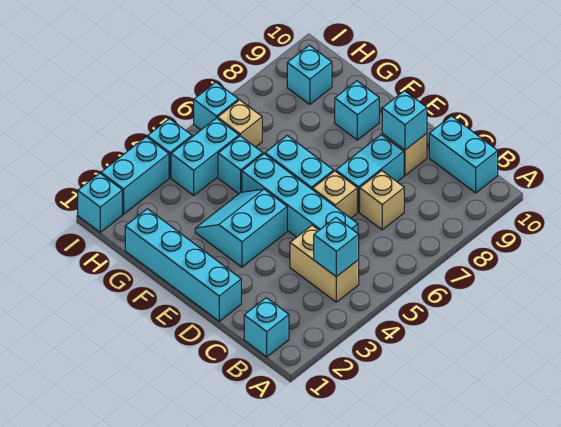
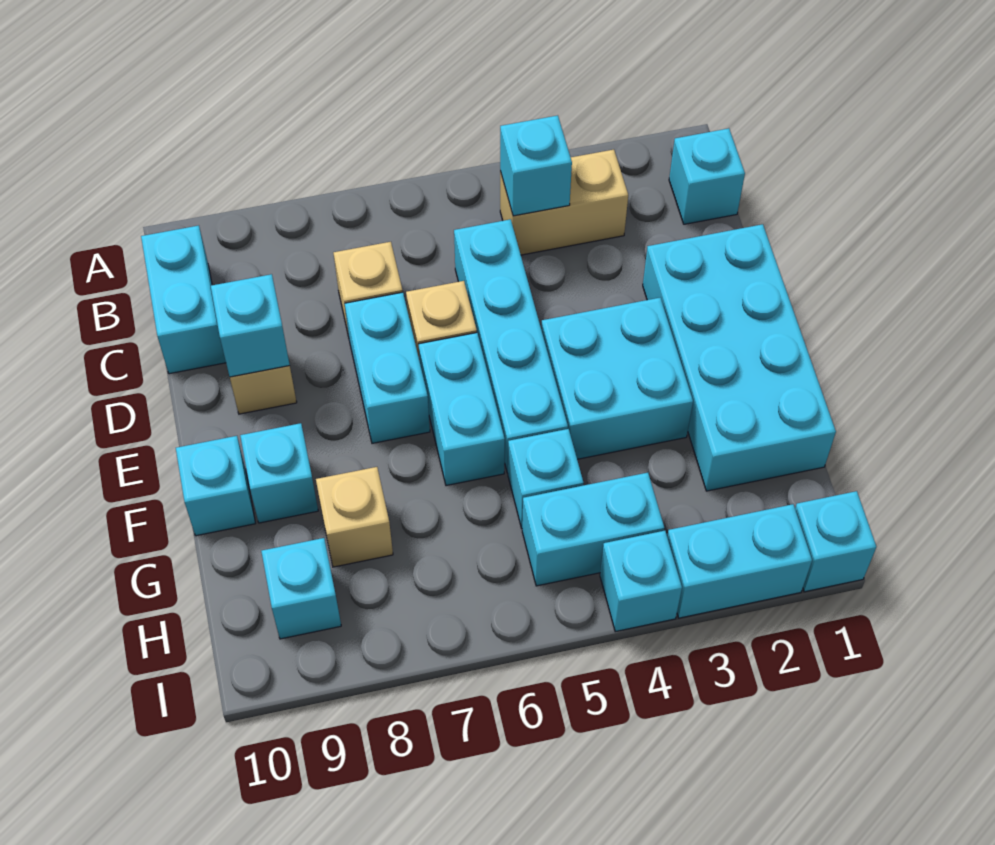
tan 1x2 brick [290,225,359,302] -> tan 1x2 brick turned to [500,150,628,255]
cyan 1x4 brick [125,209,241,321] -> cyan 2x4 brick [643,224,836,491]
cyan 1x2 brick [336,135,404,212] -> cyan 1x2 brick turned to [345,292,430,443]
cyan 2x2 slope [195,189,287,267] -> cyan 2x2 brick [541,298,693,459]
tan 1x1 brick [218,100,262,147] -> tan 1x1 brick moved to [316,467,393,567]
cyan 1x1 brick [194,82,239,130] -> cyan 1x1 brick moved to [176,436,255,536]

